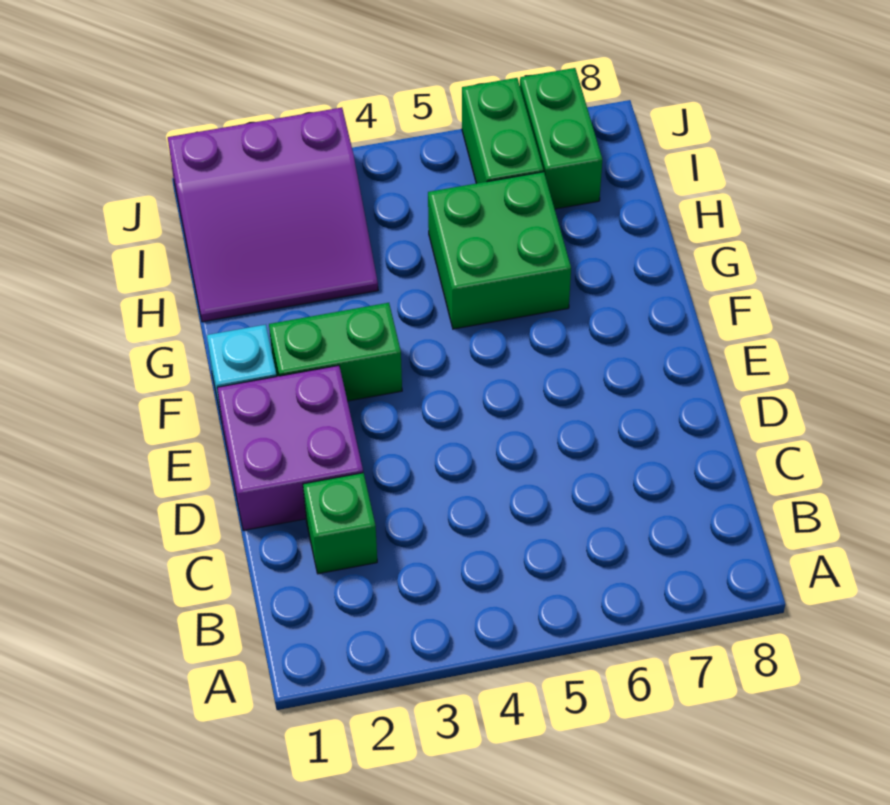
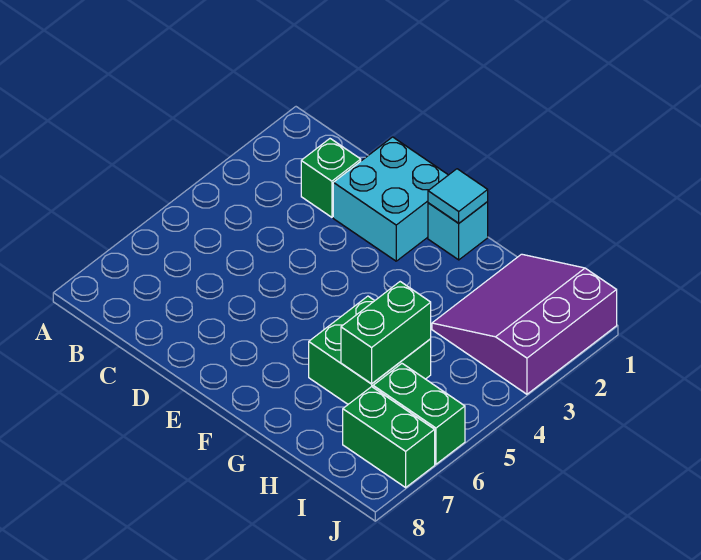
purple 2x2 brick [217,365,363,530] -> cyan 2x2 brick [333,137,448,261]
none -> cyan 1x1 tile [428,169,488,223]
green 1x2 brick [269,303,402,401] -> green 1x2 brick moved to [341,282,431,384]

